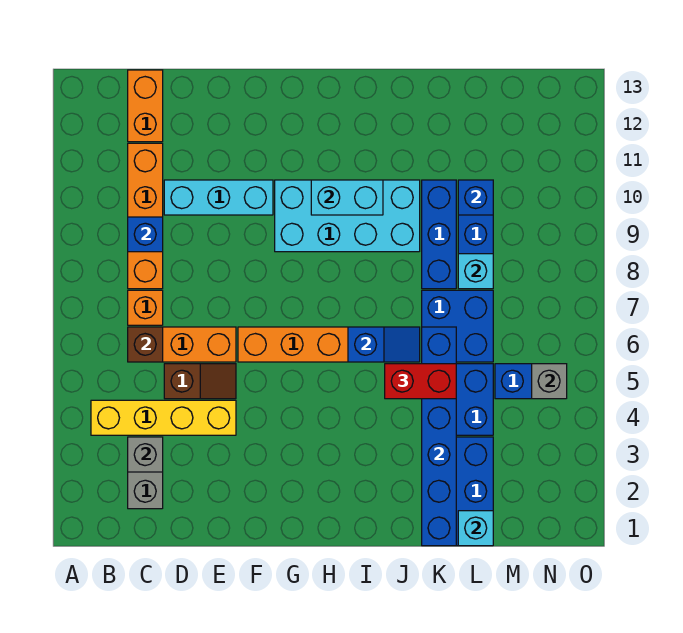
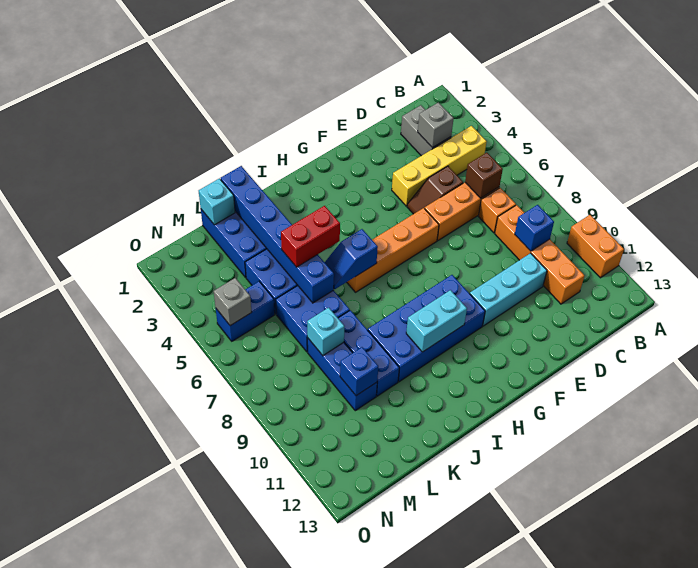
orange 1x2 brick [128,70,163,142] -> orange 1x2 brick moved to [567,215,624,278]
cyan 2x4 brick [275,180,420,252] -> blue 2x4 brick [368,275,485,382]

